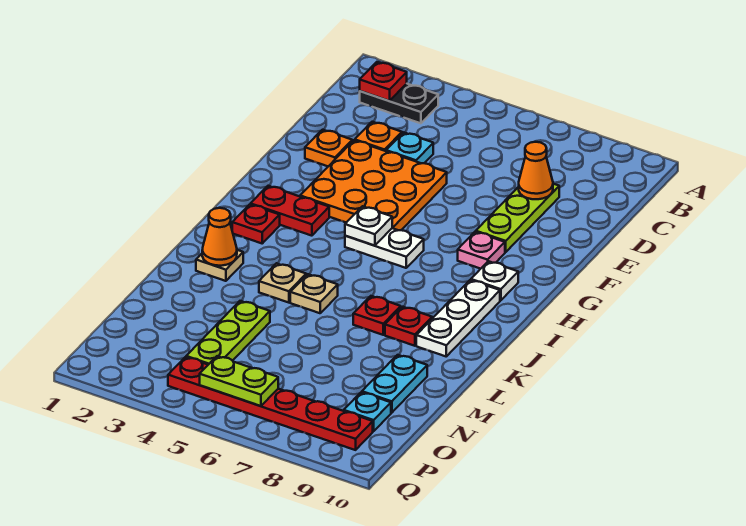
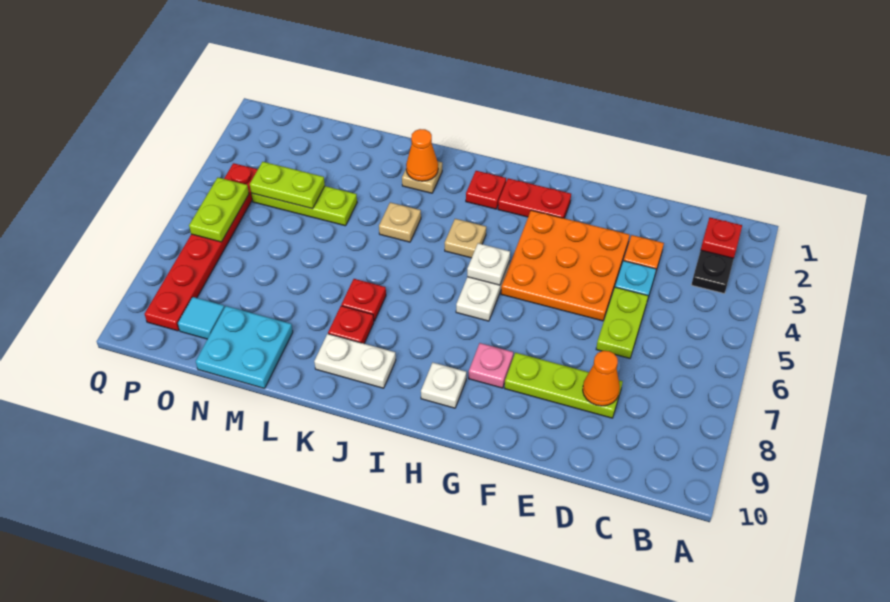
none -> lime 1x2 plate [596,287,648,358]
orange 1x1 plate [305,130,352,166] -> none
red 1x2 plate [251,186,329,236] -> red 1x2 plate turned to [498,178,571,218]
white 1x3 plate [416,280,500,356] -> white 1x2 plate [314,334,396,388]
tan 1x1 plate [290,274,338,313] -> tan 1x1 plate moved to [445,219,486,258]
cyan 1x2 plate [362,355,427,413] -> cyan 2x2 plate [196,306,293,388]
none -> lime 1x2 plate [250,162,325,209]
cyan 1x1 plate [344,392,391,431] -> cyan 1x1 tile [178,297,225,339]

